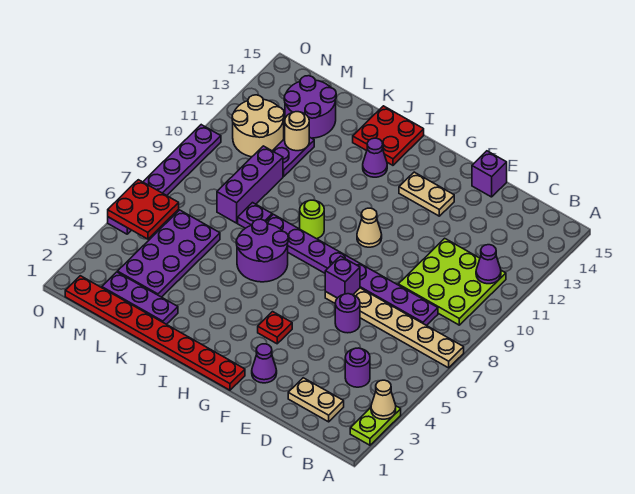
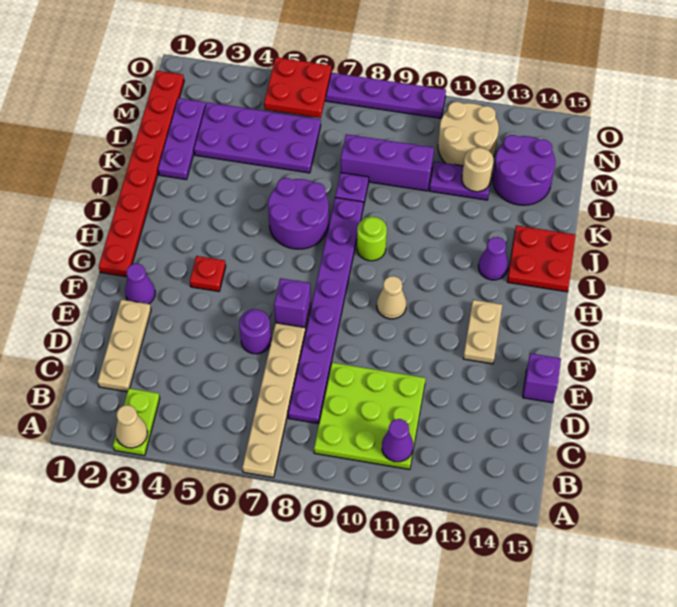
lime 1x2 plate [350,406,401,445] -> lime 1x2 plate turned to [113,388,160,456]
tan 1x2 plate [288,378,344,422] -> tan 1x3 plate [98,299,151,392]
purple 1x1 round brick [345,348,370,387] -> none

